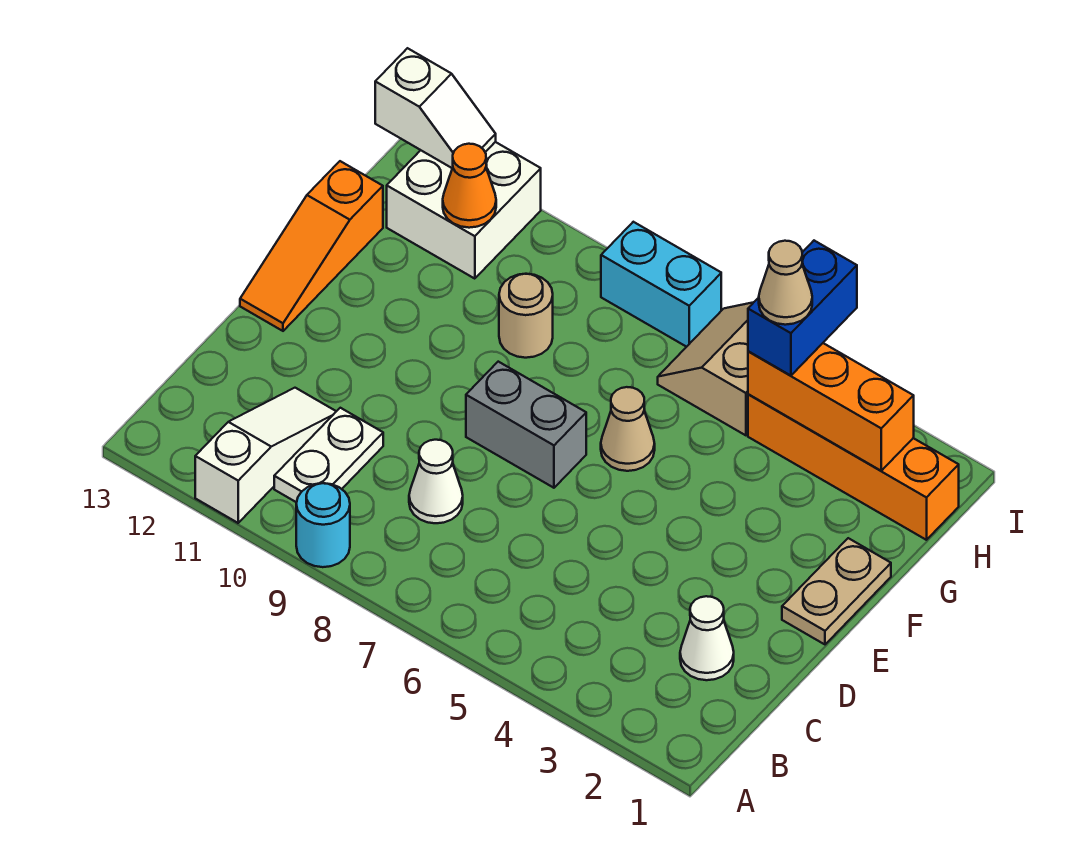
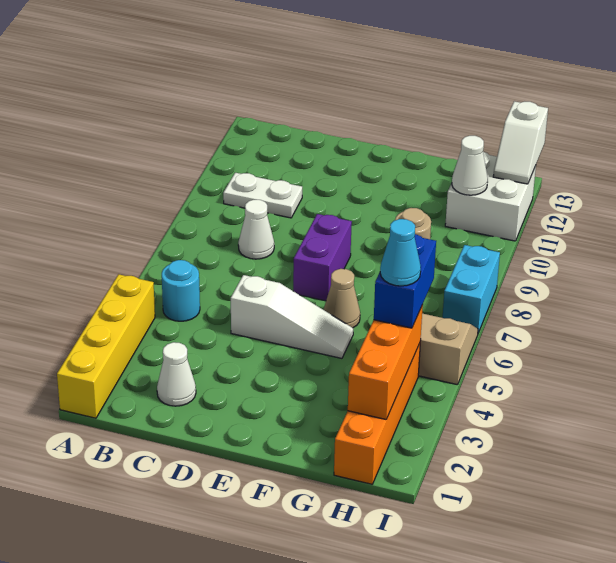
none -> yellow 1x4 brick [57,274,155,418]
cyan 1x1 round brick [296,483,350,567] -> cyan 1x1 round brick moved to [162,260,200,321]
white 1x3 slope [195,388,336,523] -> white 1x3 slope moved to [231,275,353,358]
tan 1x2 plate [782,538,891,644] -> none
grey 1x2 brick [466,362,586,488] -> purple 1x2 brick [293,214,352,301]
orange 1x3 slope [240,161,383,331] -> none
blue 1x2 brick [748,241,857,376] -> blue 1x2 brick turned to [374,234,436,328]
tan 1x1 cone [759,241,812,325] -> cyan 1x1 cone [380,219,421,286]
orange 1x1 cone [443,144,496,228] -> white 1x1 cone [452,136,488,195]

